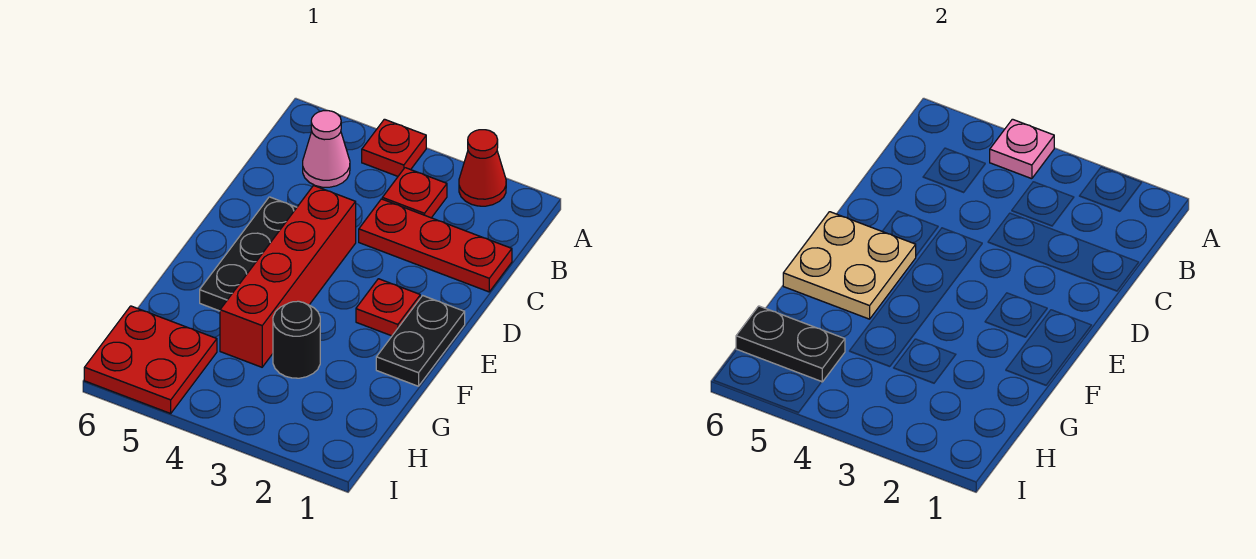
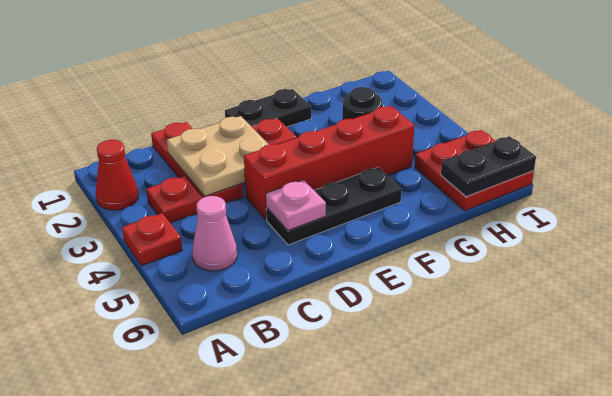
pink 1x1 plate [990,119,1054,179] -> pink 1x1 plate moved to [266,180,326,231]
tan 2x2 plate [783,212,916,319] -> tan 2x2 plate moved to [167,116,269,196]
black 1x2 plate [736,306,845,382] -> black 1x2 plate turned to [441,136,536,197]

